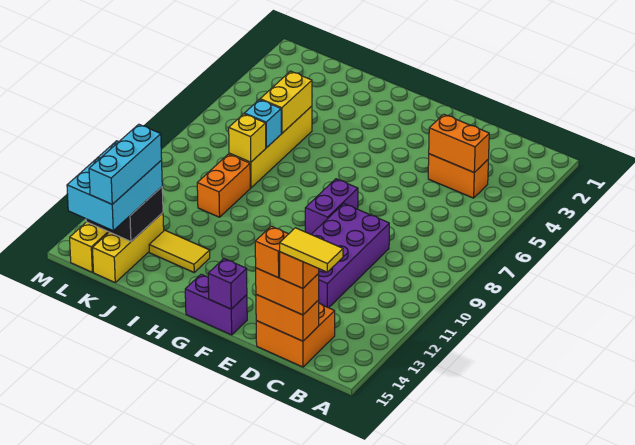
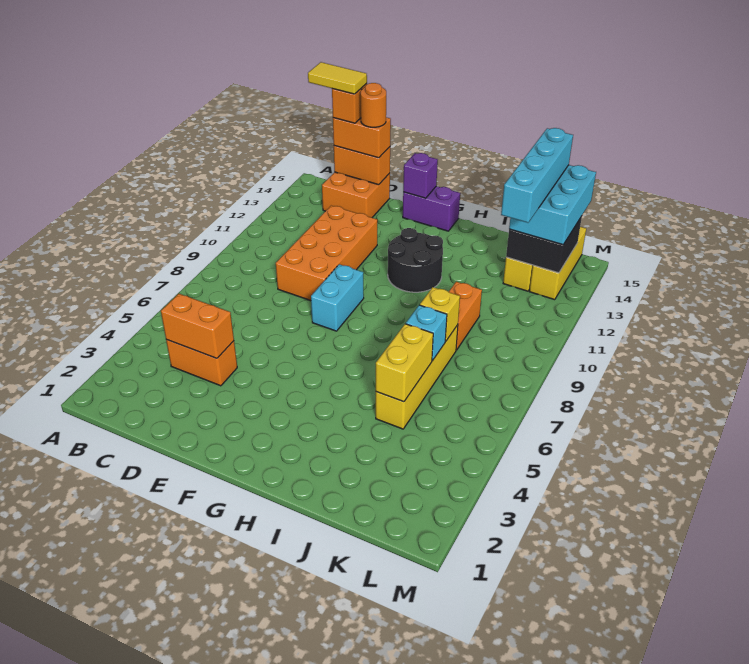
purple 2x4 brick [311,204,389,308] -> orange 2x4 brick [276,206,377,301]
orange 1x1 brick [255,226,288,278] -> orange 1x1 round brick [361,83,386,127]
purple 1x2 brick [305,179,358,234] -> cyan 1x2 brick [311,264,364,331]
none -> black 2x2 round brick [388,228,443,292]
yellow 1x2 tile [149,230,210,272] -> none
cyan 1x3 brick [89,124,162,204] -> cyan 1x4 brick [501,128,573,223]

